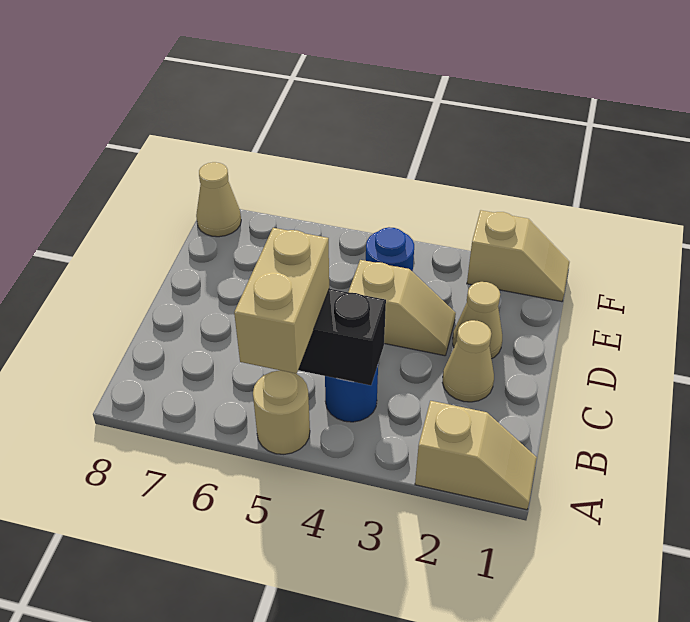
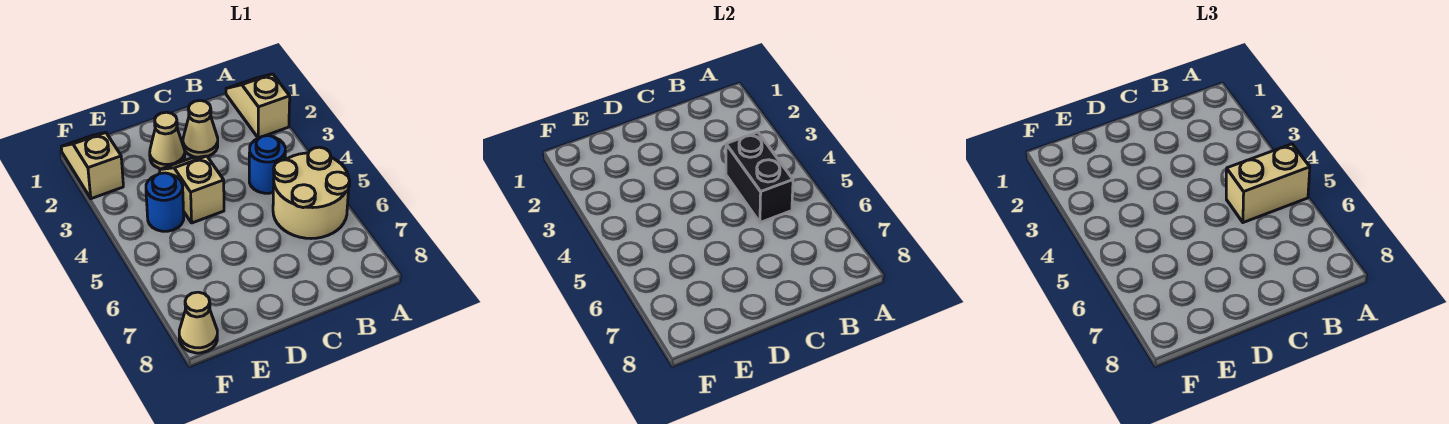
tan 1x1 round brick [253,370,310,454] -> tan 2x2 round brick [273,147,350,239]

